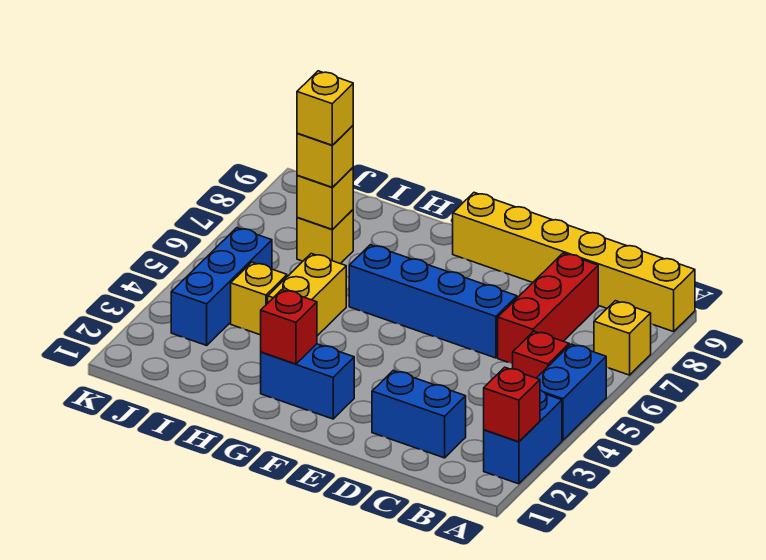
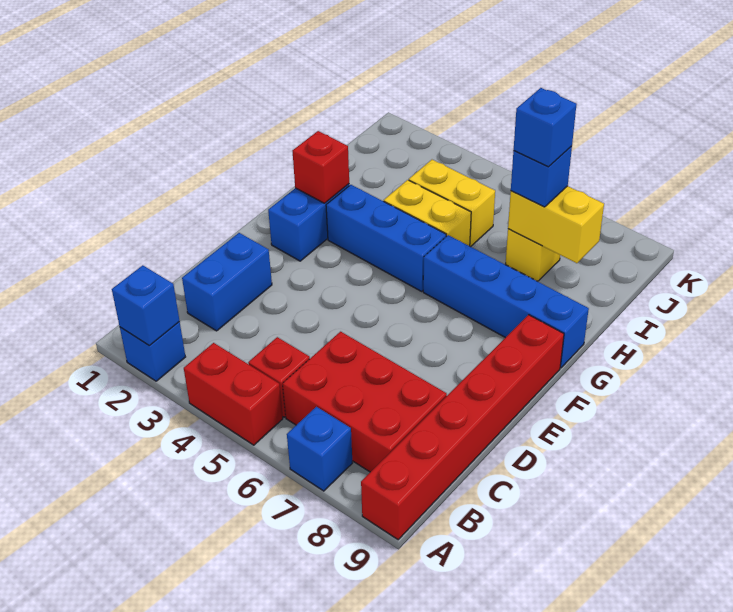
blue 1x2 brick [484,390,562,484] -> blue 1x1 brick [120,322,185,381]
red 1x1 brick [484,367,540,442] -> blue 1x1 brick [112,265,179,345]
blue 1x2 brick [537,344,606,440] -> red 1x2 brick [184,343,283,445]
yellow 1x1 brick [594,301,651,375] -> blue 1x1 brick [287,407,352,491]
yellow 1x6 brick [453,193,695,332] -> red 1x6 brick [361,315,564,540]
red 1x3 brick [498,253,598,364] -> red 2x3 brick [283,332,447,472]
blue 1x4 brick [349,245,517,358] -> blue 1x4 brick turned to [423,235,589,368]
yellow 1x1 brick [231,262,287,335] -> yellow 1x2 brick [409,160,495,247]
yellow 1x1 brick [297,168,353,229] -> yellow 1x2 brick [508,186,604,263]
yellow 1x1 brick [297,126,353,187] -> blue 1x1 brick [511,146,572,207]
yellow 1x1 brick [297,71,353,145] -> blue 1x1 brick [514,88,577,167]
blue 1x3 brick [171,228,272,345] -> blue 1x3 brick moved to [326,185,446,291]

